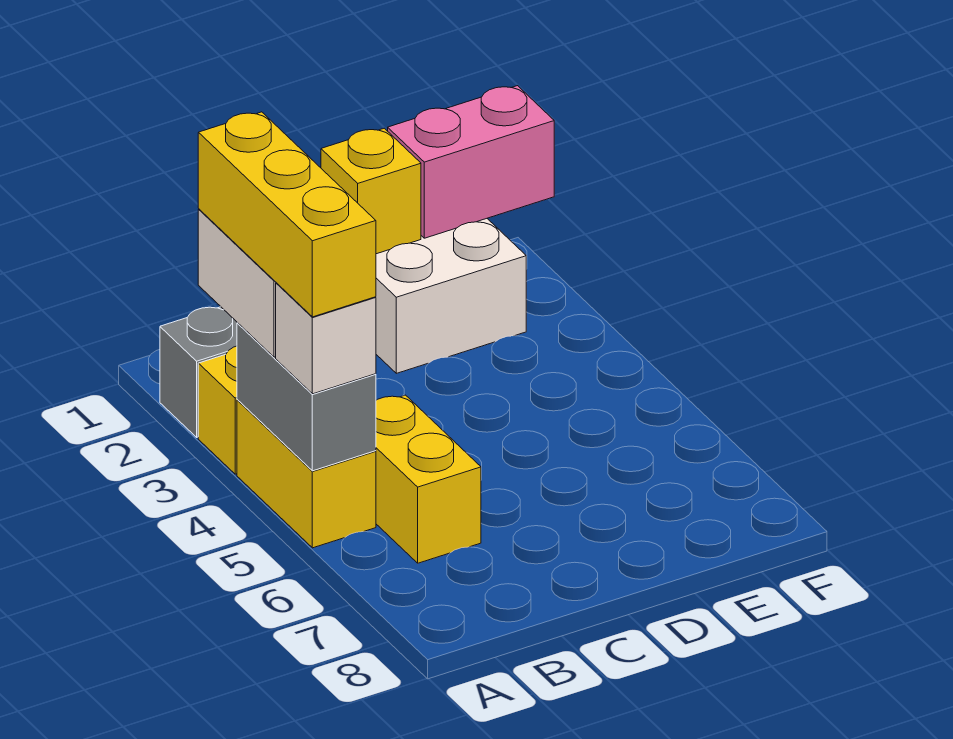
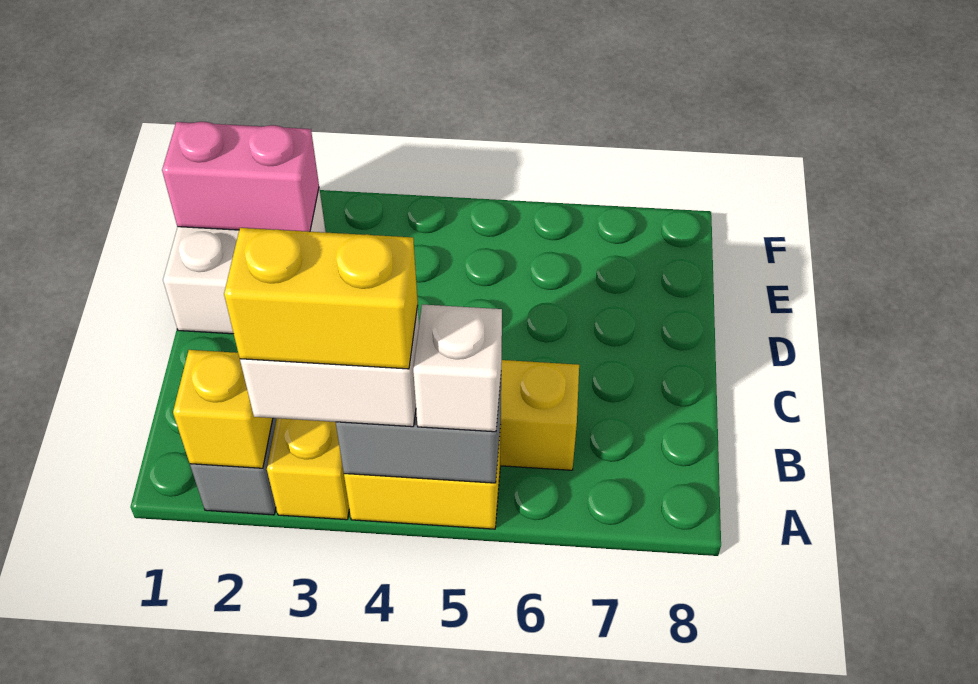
yellow 1x3 brick [198,112,376,317] -> yellow 1x2 brick [224,228,418,369]
yellow 1x1 brick [321,128,421,254] -> yellow 1x1 brick moved to [173,350,273,468]
pink 1x2 brick [388,86,554,238] -> pink 1x2 brick turned to [162,122,319,232]

